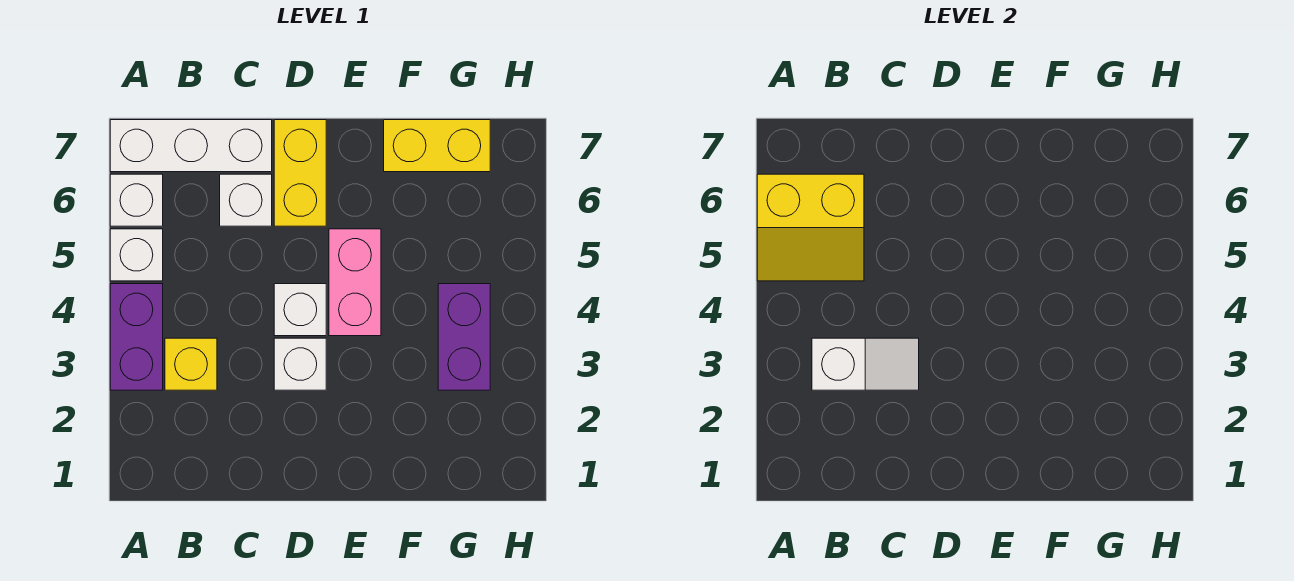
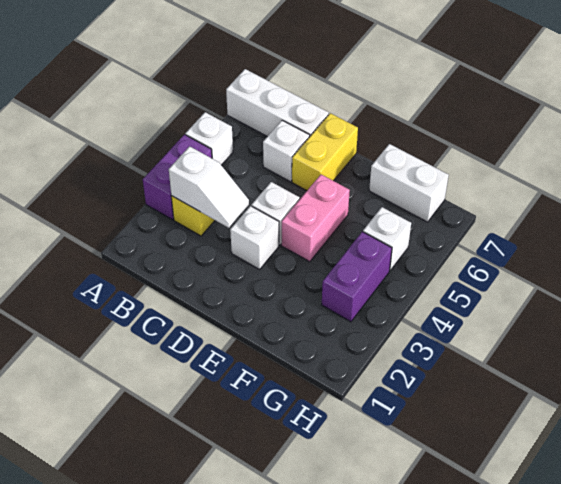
yellow 2x2 slope [757,174,864,281] -> none
white 1x1 brick [110,174,163,226] -> white 1x1 brick moved to [363,207,411,270]
yellow 1x2 brick [384,120,490,172] -> white 1x2 brick [369,144,449,222]

